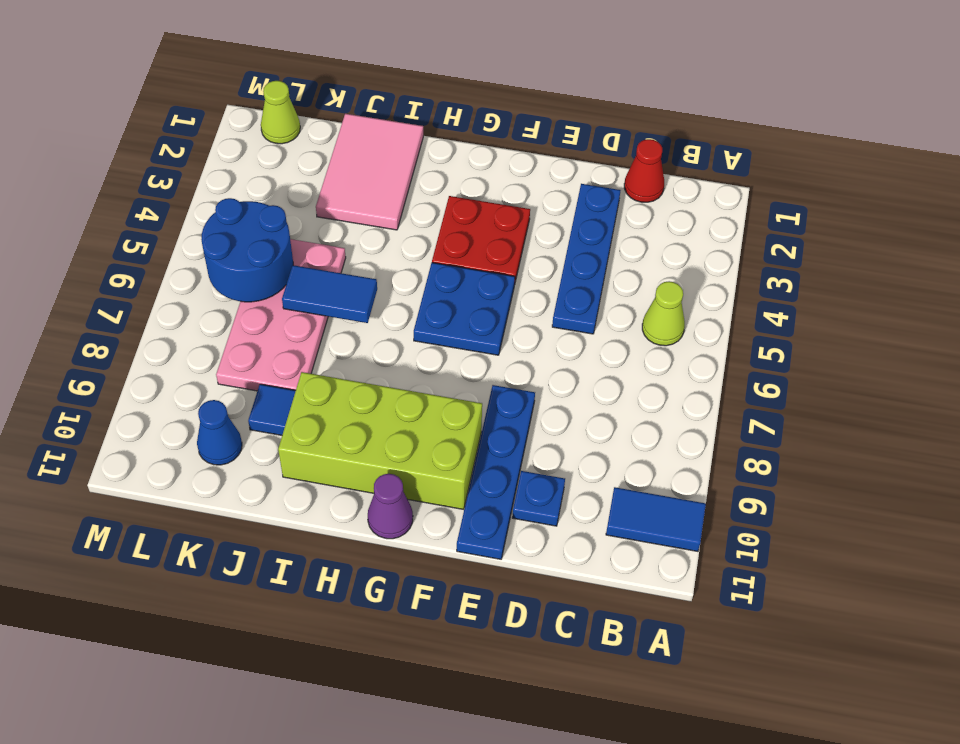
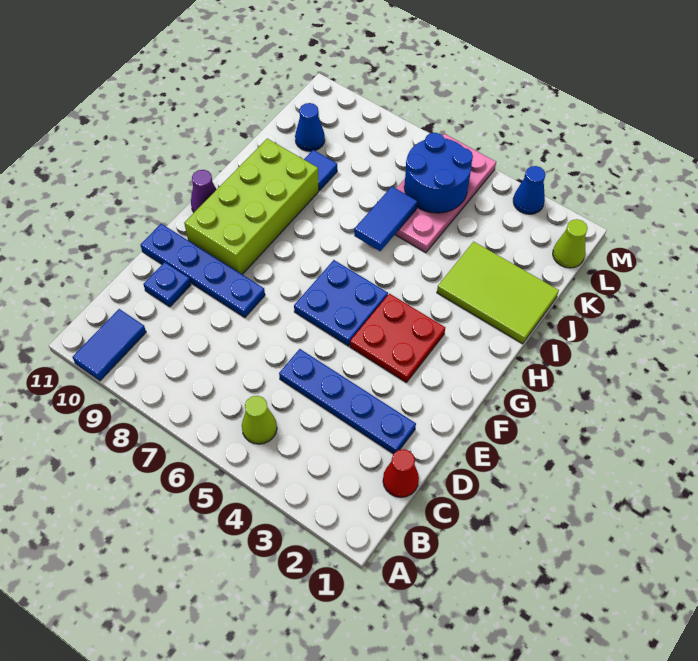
pink 2x3 tile [316,114,423,230] -> lime 2x3 tile [437,242,559,344]
pink 2x4 plate [216,239,346,391] -> pink 2x4 plate turned to [395,134,496,253]
none -> blue 1x1 cone [513,166,546,214]

